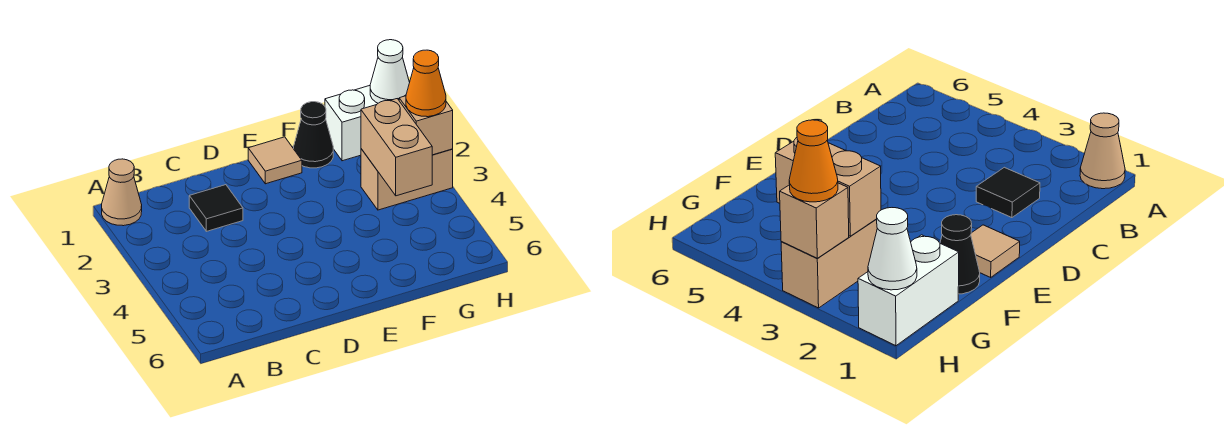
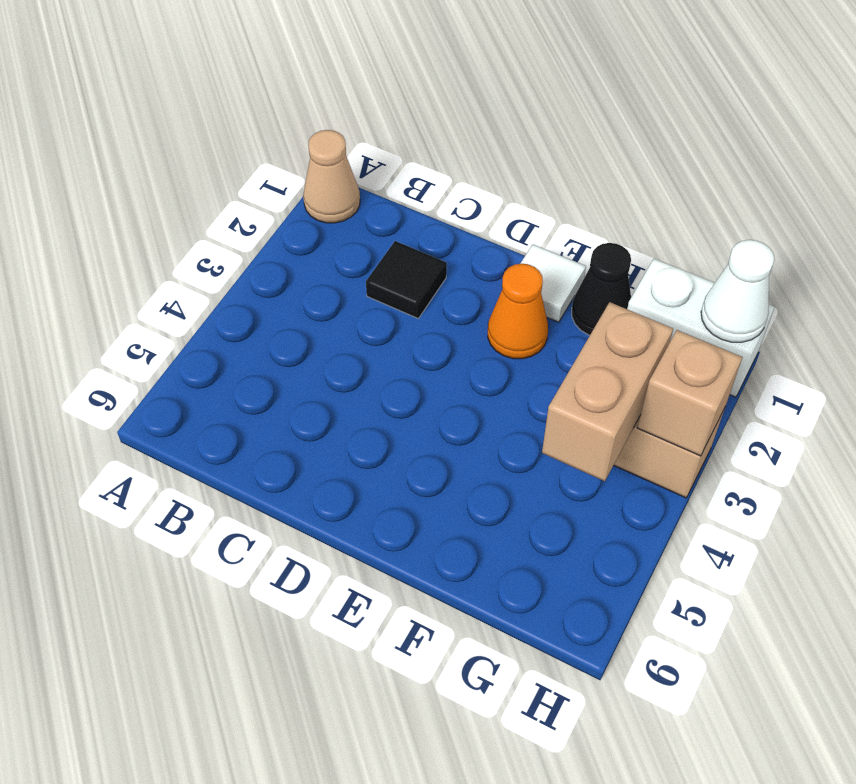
tan 1x1 tile [248,137,302,184] -> white 1x1 tile [520,245,586,322]
orange 1x1 cone [406,50,446,117] -> orange 1x1 cone moved to [488,264,548,359]

